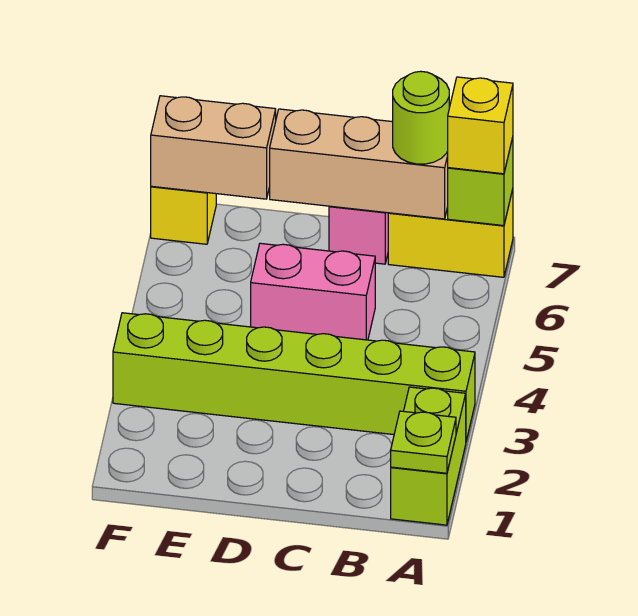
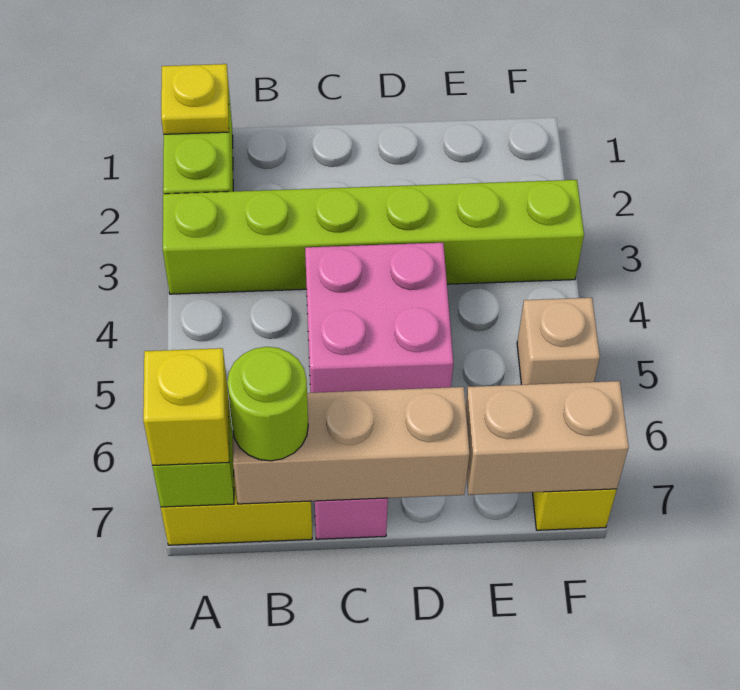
lime 1x1 plate [391,411,456,473] -> yellow 1x1 plate [161,64,229,134]
pink 1x2 brick [251,243,375,340] -> pink 2x2 brick [305,243,453,393]
none -> tan 1x1 brick [517,298,600,385]

